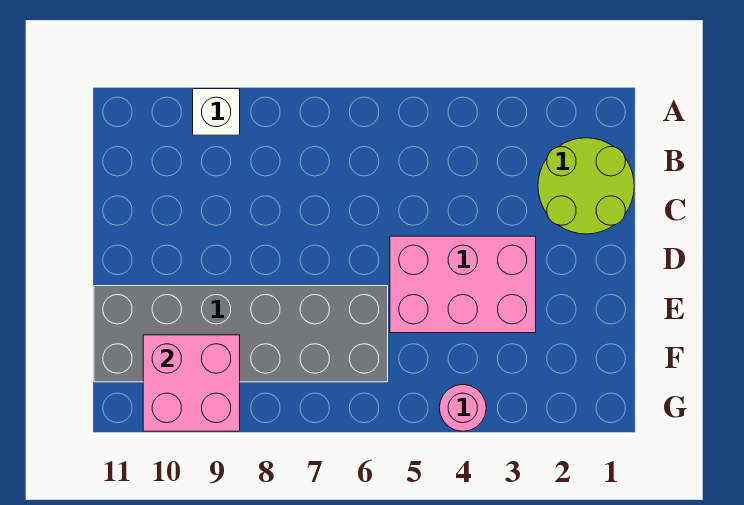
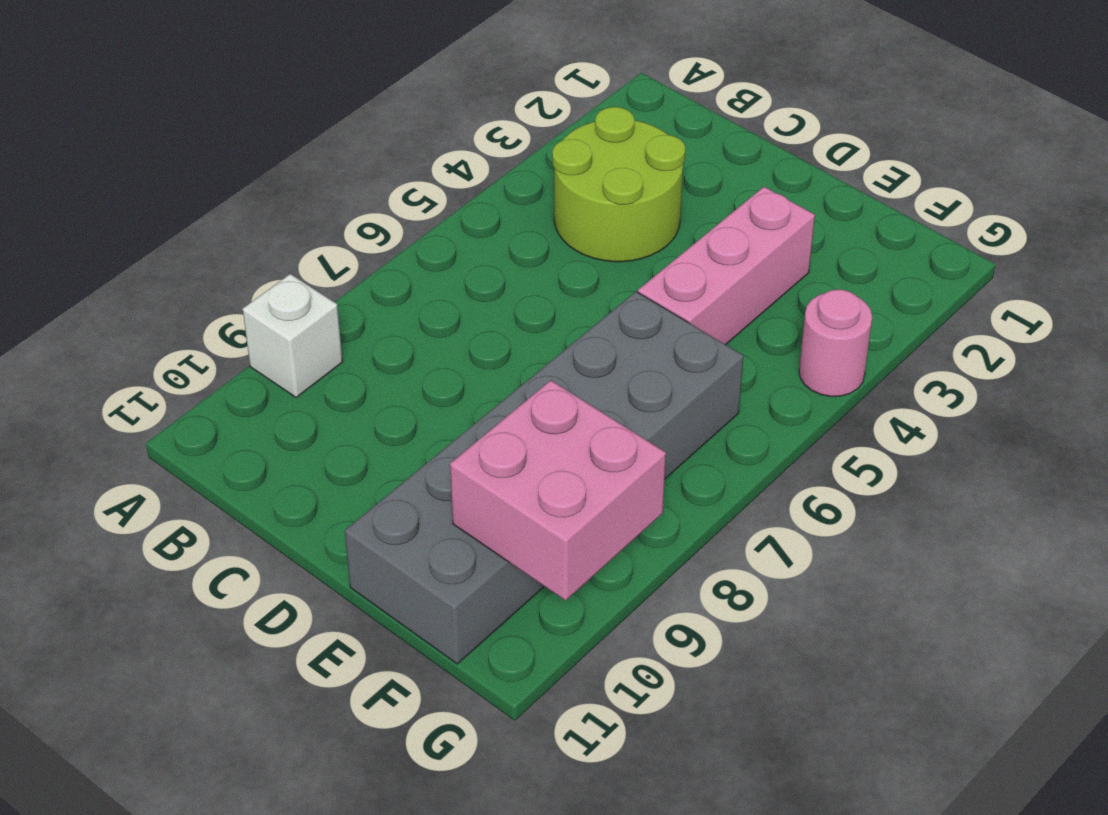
lime 2x2 round brick [538,138,634,234] -> lime 2x2 round brick moved to [552,107,685,262]
pink 2x3 brick [390,236,536,333] -> pink 1x3 brick [638,187,815,345]

